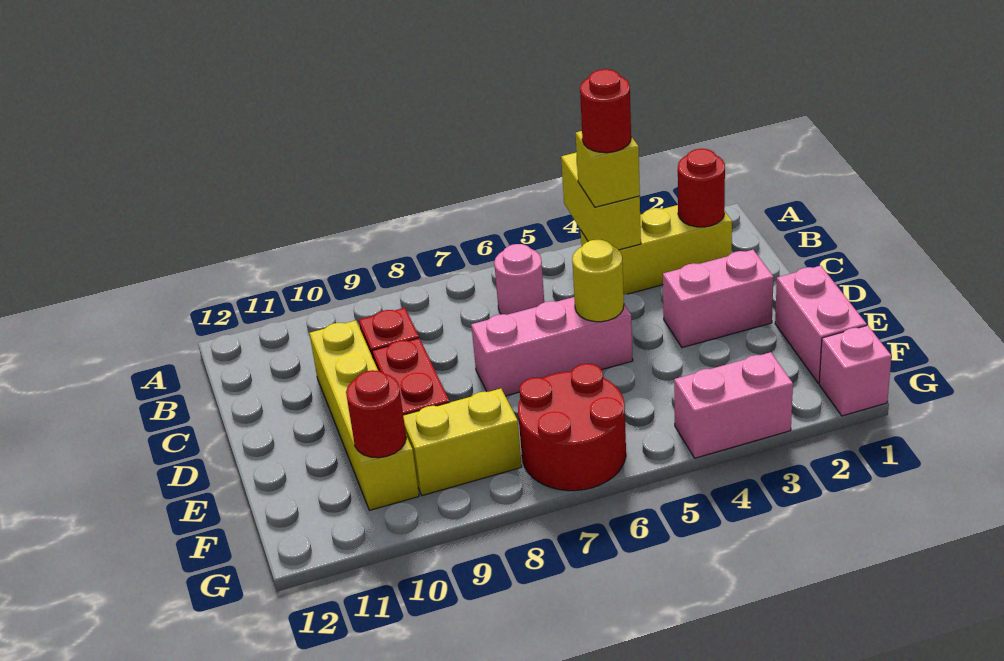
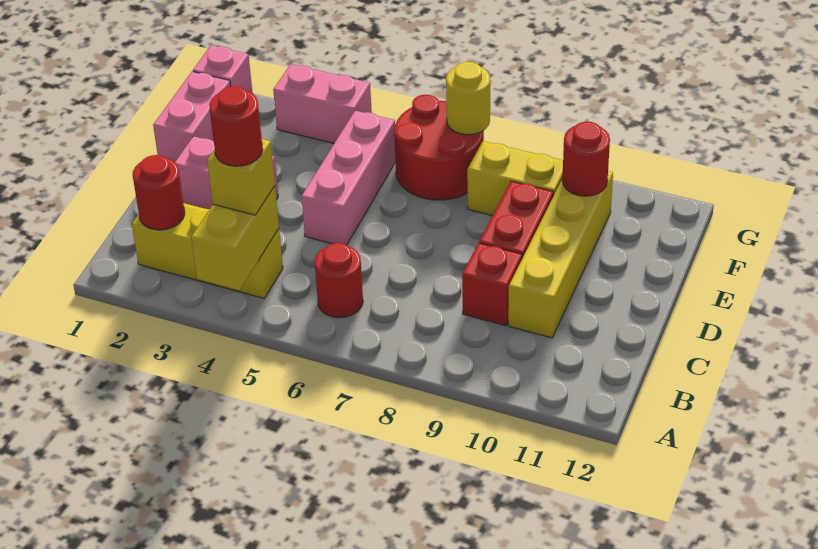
pink 1x1 round brick [494,244,544,315] -> red 1x1 round brick [314,243,363,318]
pink 1x3 brick [471,297,633,396] -> pink 1x3 brick turned to [301,111,396,245]
yellow 1x1 round brick [572,240,624,322] -> yellow 1x1 round brick moved to [446,62,490,135]

